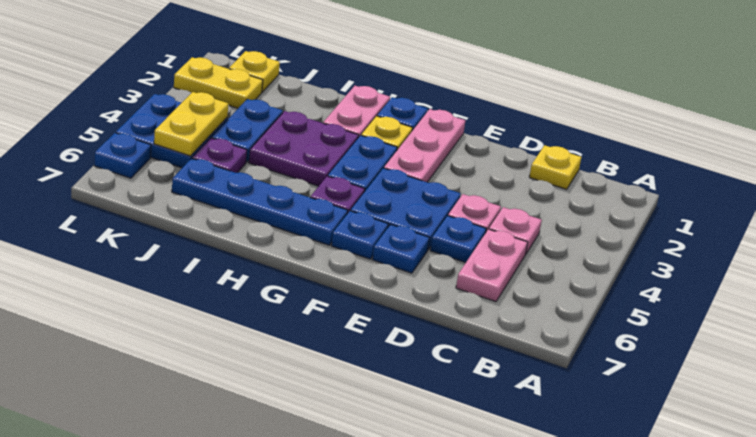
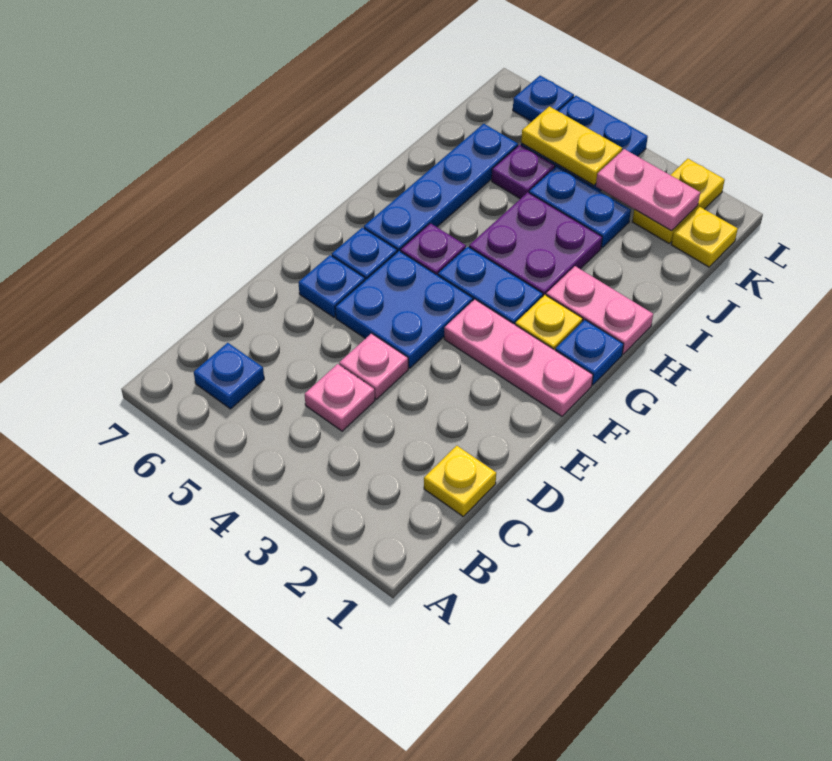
pink 1x2 plate [456,229,528,302] -> pink 1x2 plate moved to [596,149,700,231]
blue 1x1 plate [430,216,486,263] -> blue 1x1 plate moved to [194,343,264,409]

